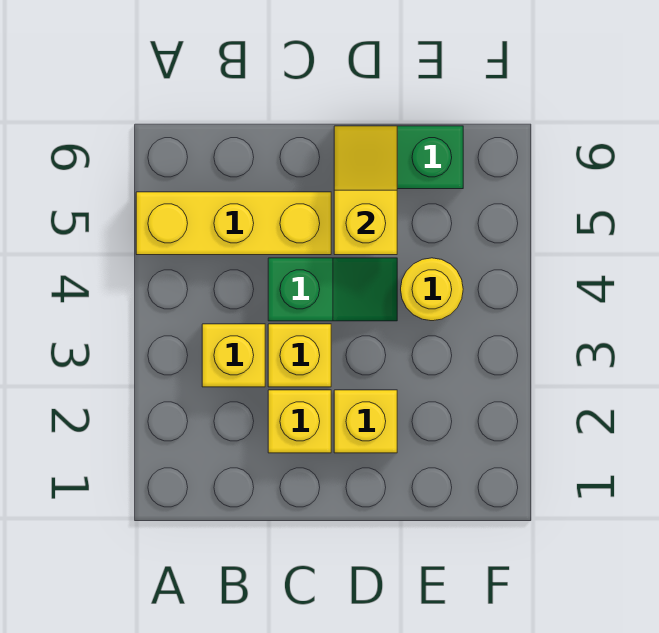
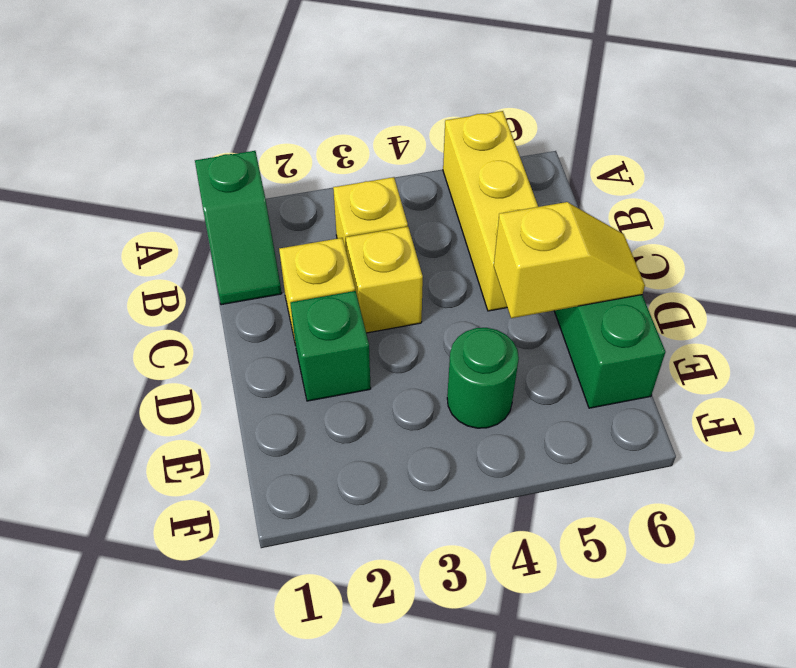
green 1x2 slope [268,258,397,321] -> green 1x2 slope moved to [195,151,282,305]
yellow 1x1 brick [334,390,397,453] -> green 1x1 brick [290,291,371,401]
yellow 1x1 round brick [401,258,463,321] -> green 1x1 round brick [447,328,519,428]

